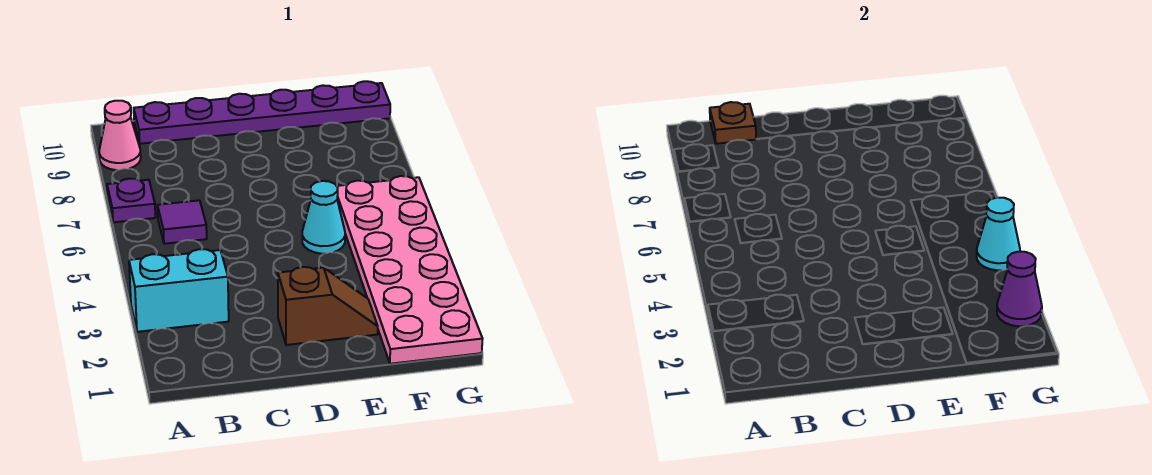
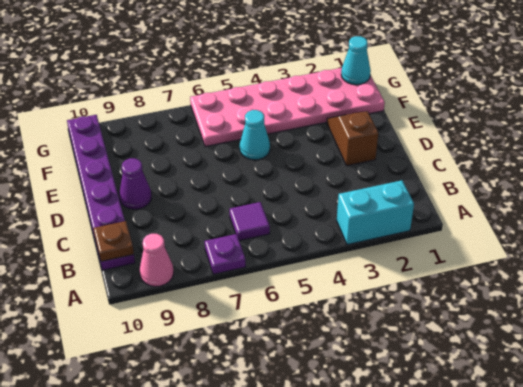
cyan 1x2 brick [129,249,229,332] -> cyan 1x2 brick turned to [337,180,414,245]
purple 1x1 cone [997,252,1042,326] -> purple 1x1 cone moved to [119,158,151,209]
cyan 1x1 cone [977,197,1020,270] -> cyan 1x1 cone moved to [341,36,371,85]

